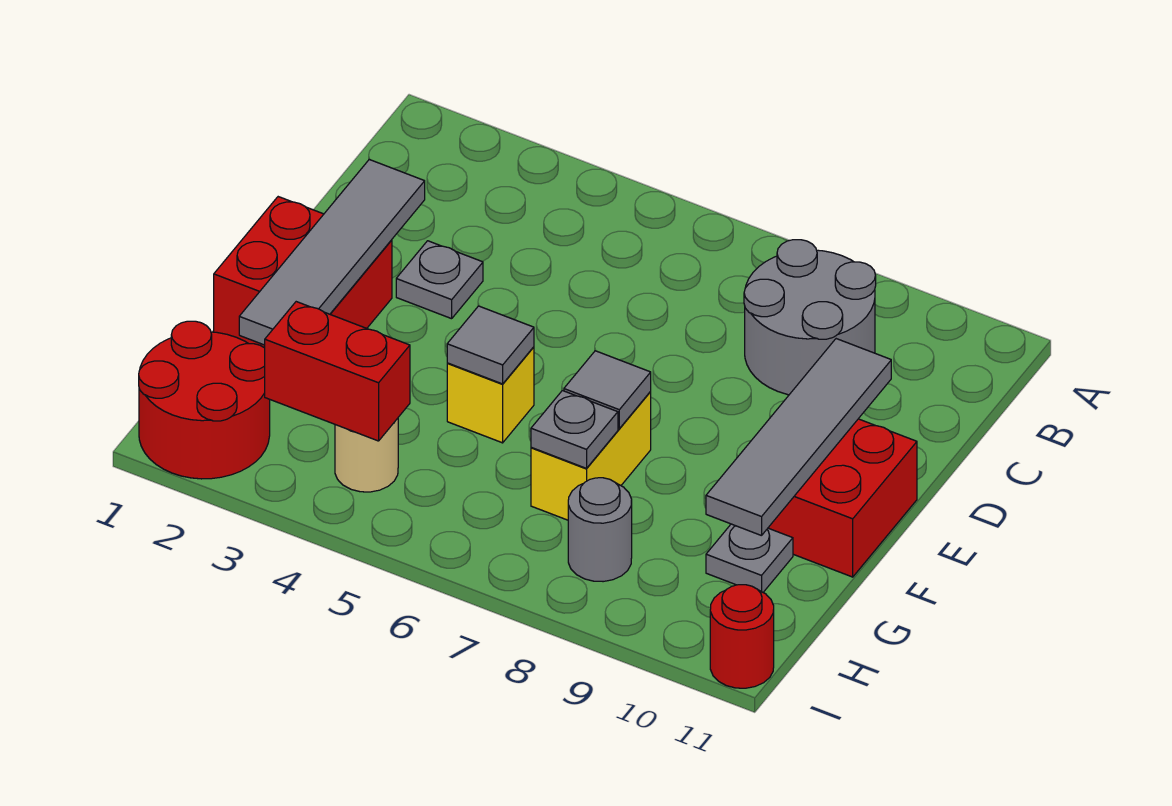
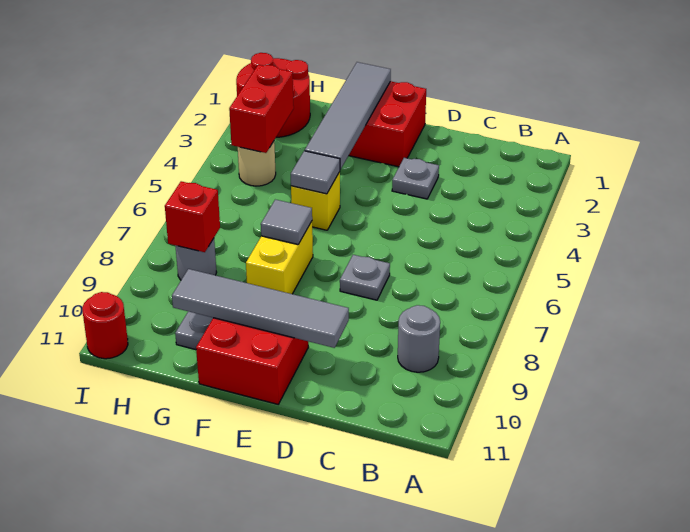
grey 2x2 round brick [744,240,876,395] -> grey 1x1 round brick [398,305,440,372]
grey 1x4 tile [239,159,425,345] -> grey 1x4 tile turned to [305,62,391,170]
yellow 1x2 brick [531,392,651,520] -> yellow 1x2 brick turned to [246,222,313,294]
grey 1x1 plate [531,391,618,468] -> grey 1x1 plate moved to [340,255,390,300]
none -> red 1x1 brick [165,181,220,252]

